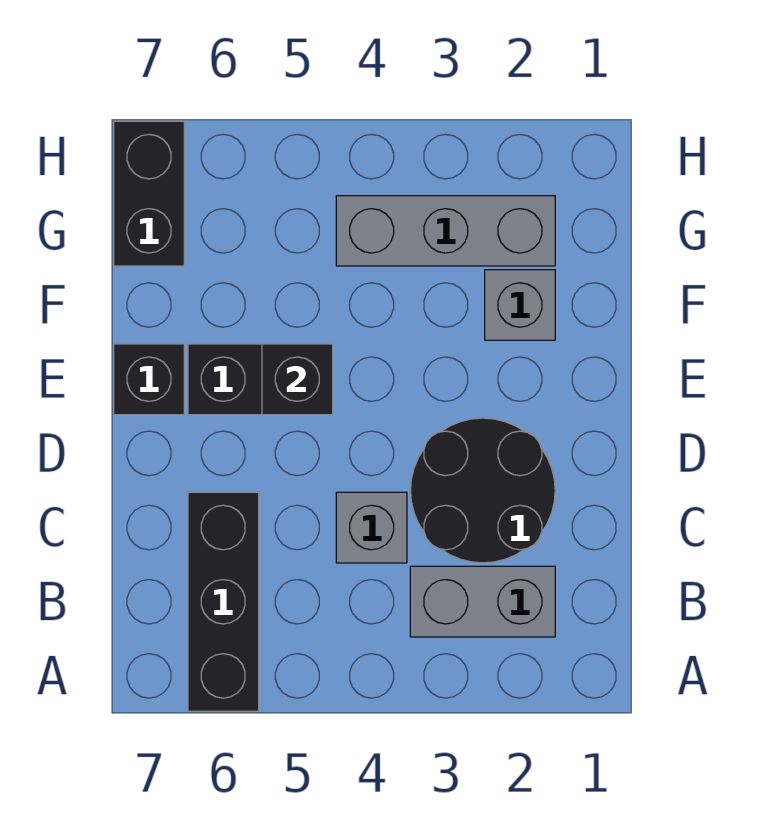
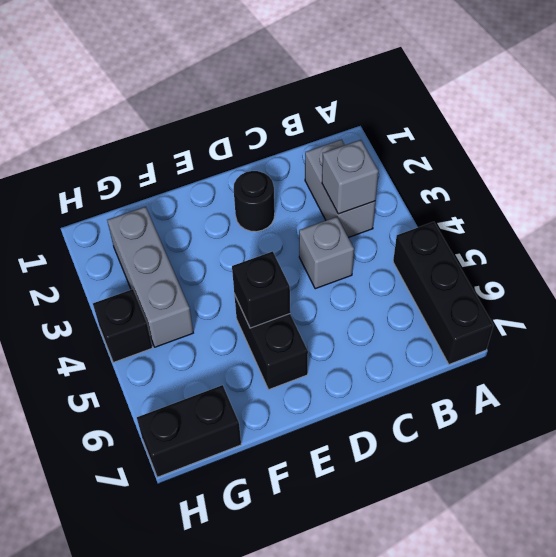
black 1x3 brick [188,492,259,711] -> black 1x3 brick turned to [393,222,493,364]
black 2x2 round brick [410,418,555,563] -> black 1x1 round brick [234,171,275,232]
black 1x1 brick [114,344,184,415] -> black 1x1 brick moved to [93,289,152,363]
grey 1x1 brick [485,270,555,340] -> grey 1x1 brick moved to [322,140,378,214]

